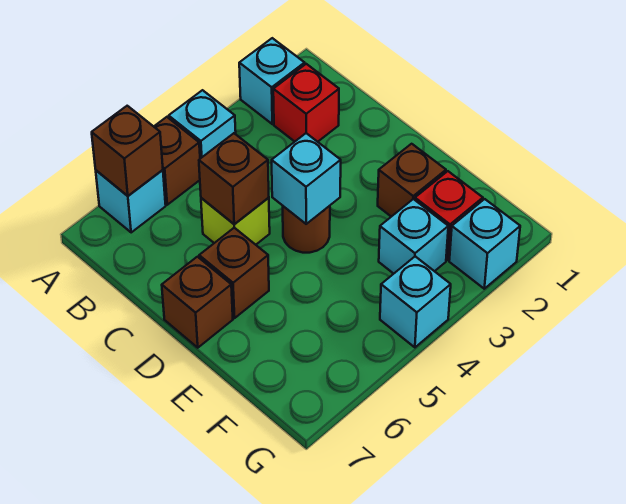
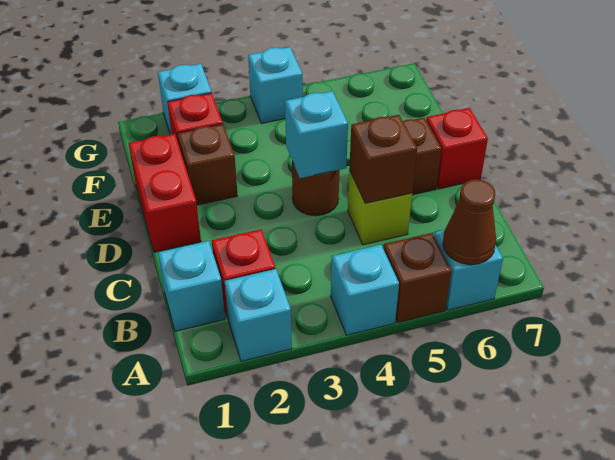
brown 1x1 brick [92,106,163,196] -> brown 1x1 cone [443,179,496,265]
none -> red 1x2 brick [128,134,201,252]
brown 1x1 brick [162,257,233,348] -> red 1x1 brick [426,108,488,189]
cyan 1x1 brick [379,199,448,274] -> cyan 1x1 brick moved to [158,241,225,331]

